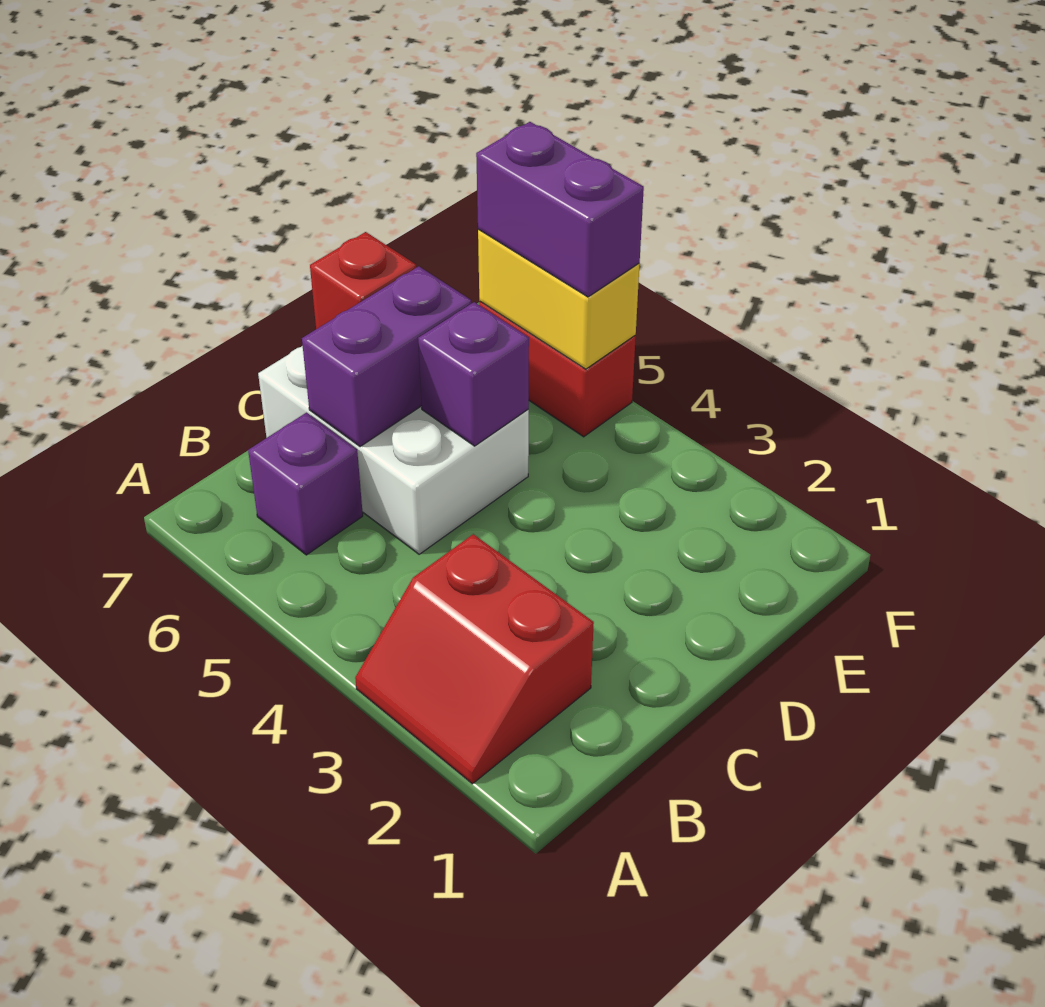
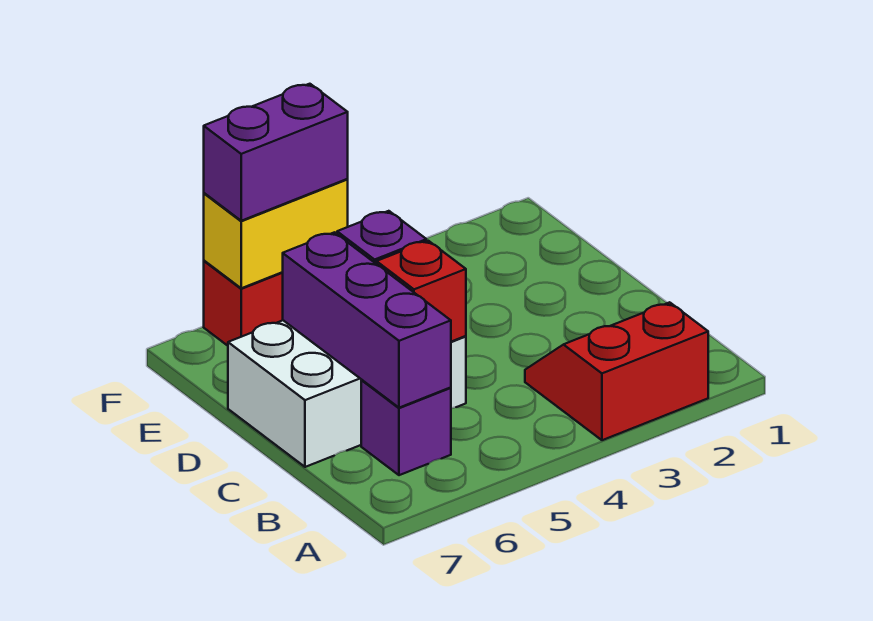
red 2x2 slope [355,534,594,784] -> red 2x2 slope turned to [525,302,708,440]
purple 1x2 brick [302,266,471,447] -> purple 1x3 brick [283,232,451,408]
red 1x1 brick [310,232,416,329] -> red 1x1 brick moved to [376,241,466,342]

